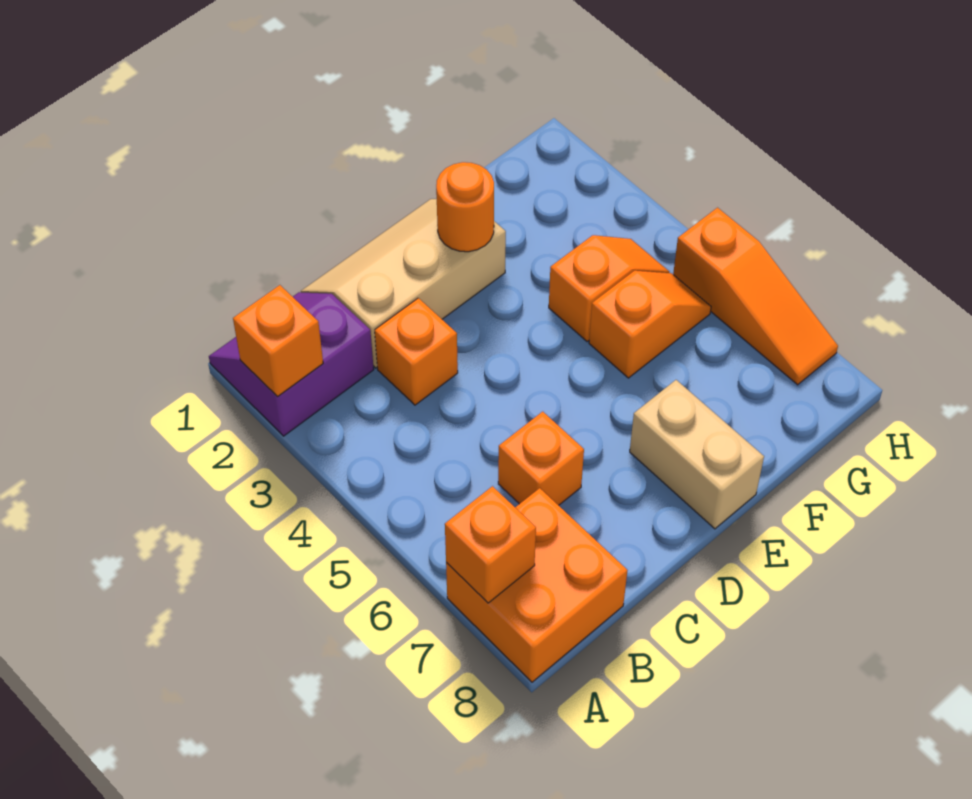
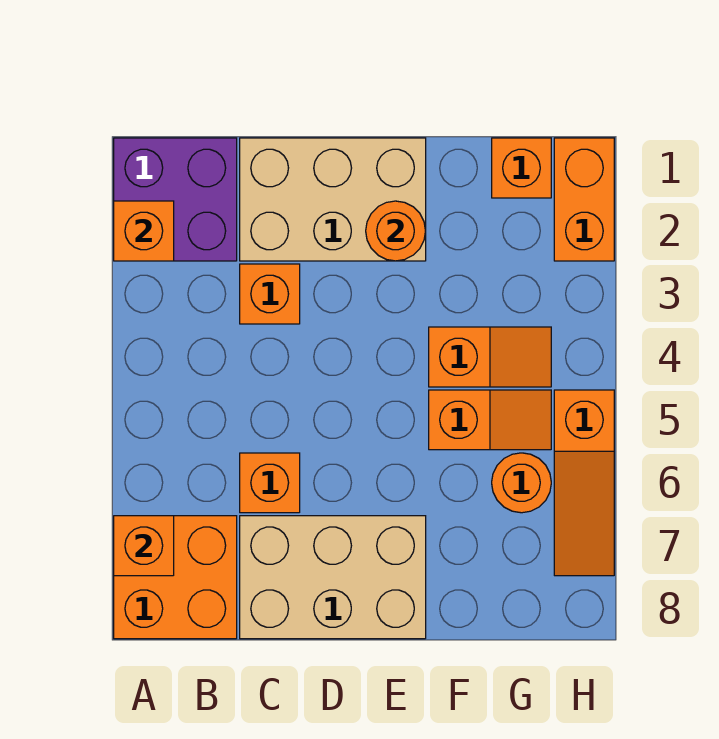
purple 2x2 slope [209,292,374,436] -> purple 2x2 brick [114,138,237,261]
tan 2x3 slope [301,199,506,368] -> tan 2x3 brick [240,138,426,261]
tan 1x2 brick [630,380,764,529] -> tan 2x3 brick [240,516,426,639]
none -> orange 1x1 brick [492,138,551,198]
none -> orange 1x1 round brick [492,453,551,513]
none -> orange 1x2 brick [554,138,614,261]

